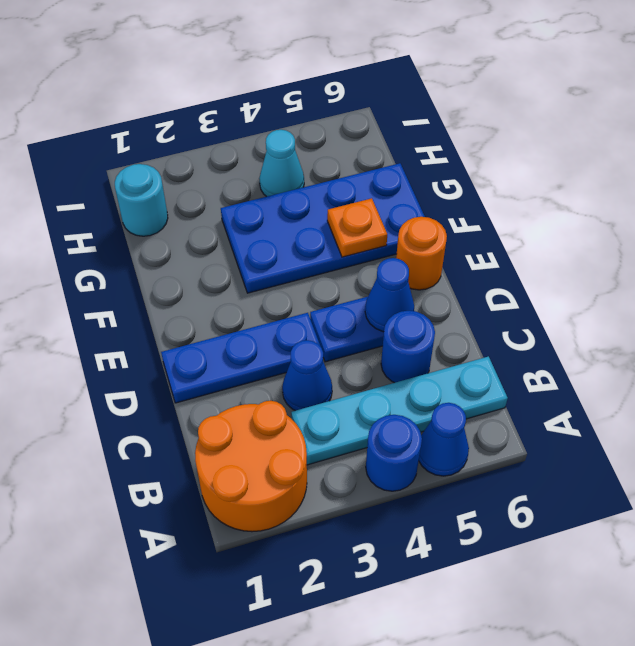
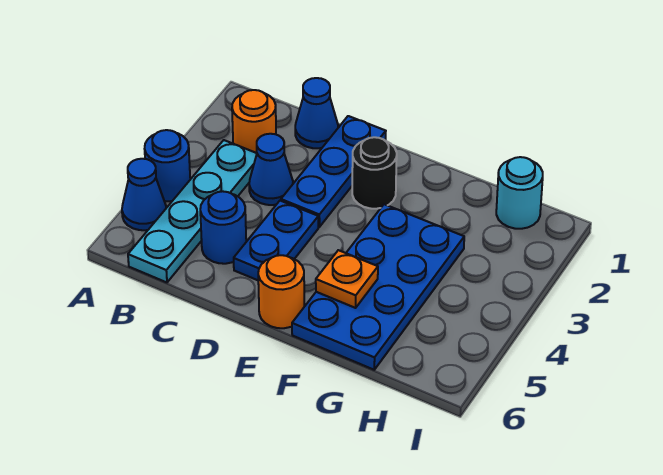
orange 2x2 round brick [195,401,307,532] -> orange 1x1 round brick [232,90,276,153]
blue 1x1 cone [365,258,414,332] -> blue 1x1 cone moved to [295,78,338,148]
none -> black 1x1 round brick [352,137,397,209]
cyan 1x1 cone [259,130,304,197] -> none

